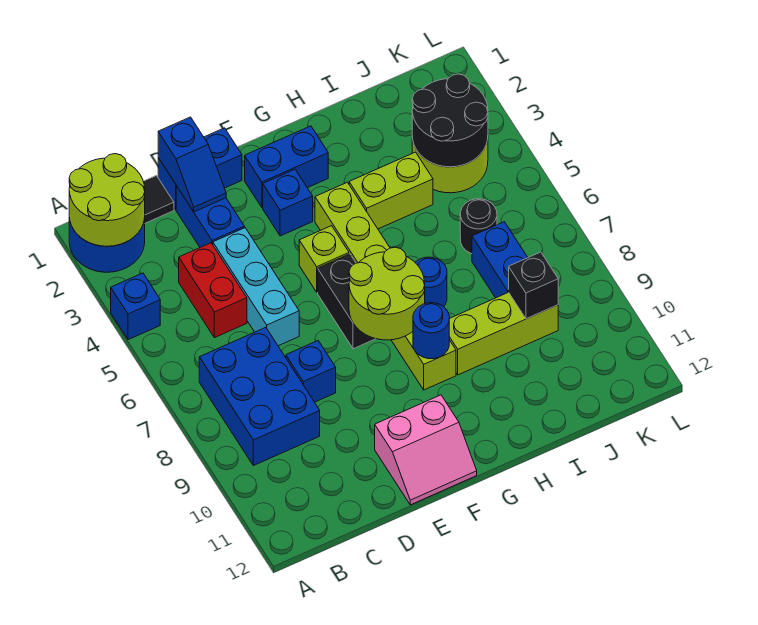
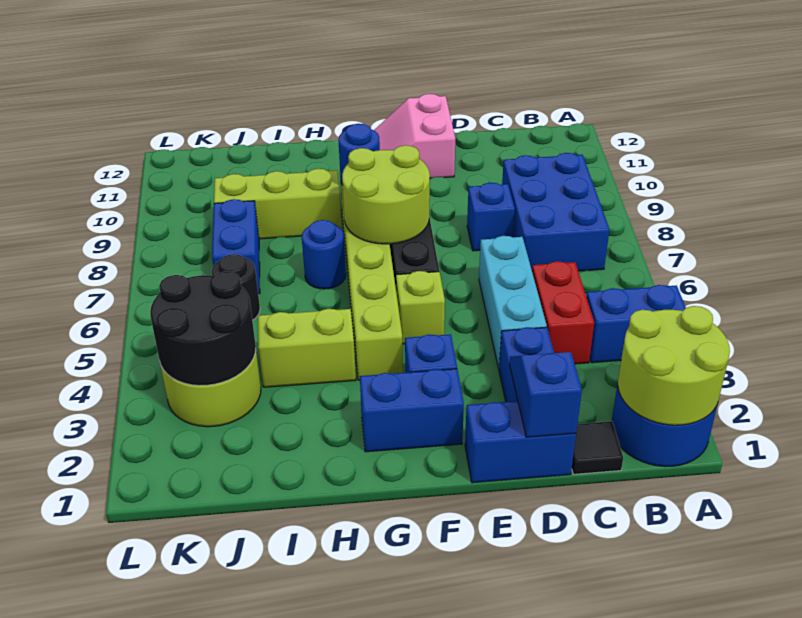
blue 1x1 brick [111,273,160,340] -> blue 1x2 brick [586,285,686,363]
pink 2x2 slope [375,395,477,505] -> pink 2x2 slope turned to [374,94,455,178]
black 1x1 brick [509,252,558,319] -> none

